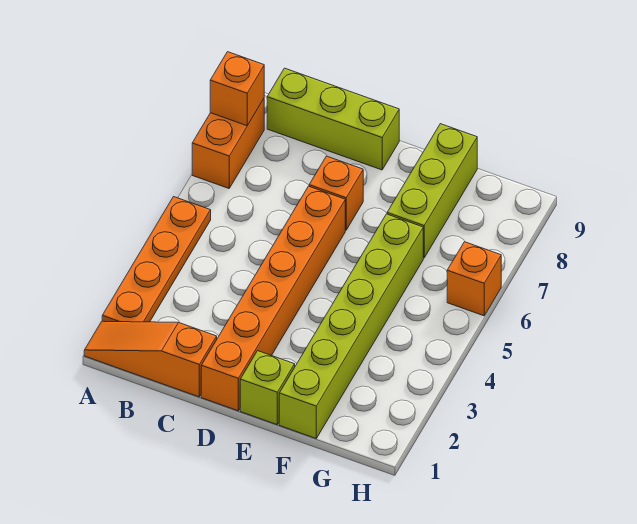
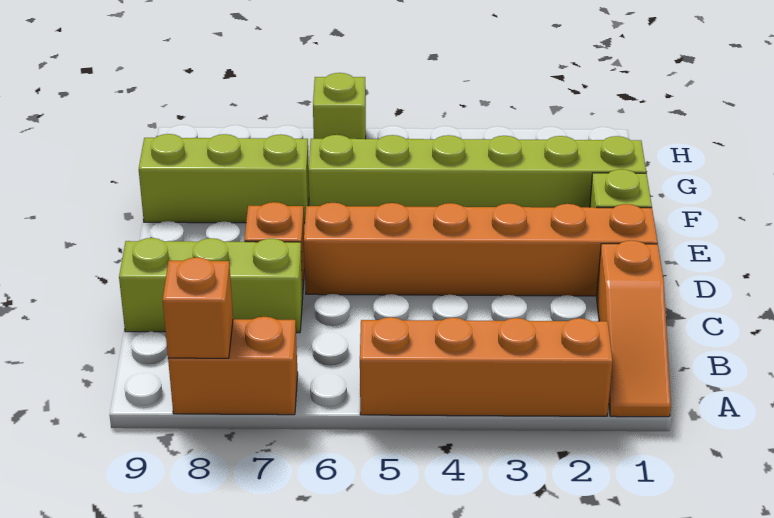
orange 1x4 plate [102,197,211,322] -> orange 1x4 brick [360,317,613,416]
lime 1x3 brick [267,68,399,170] -> lime 1x3 brick turned to [119,238,303,333]
orange 1x1 brick [447,242,501,316] -> lime 1x1 brick [313,73,366,139]

